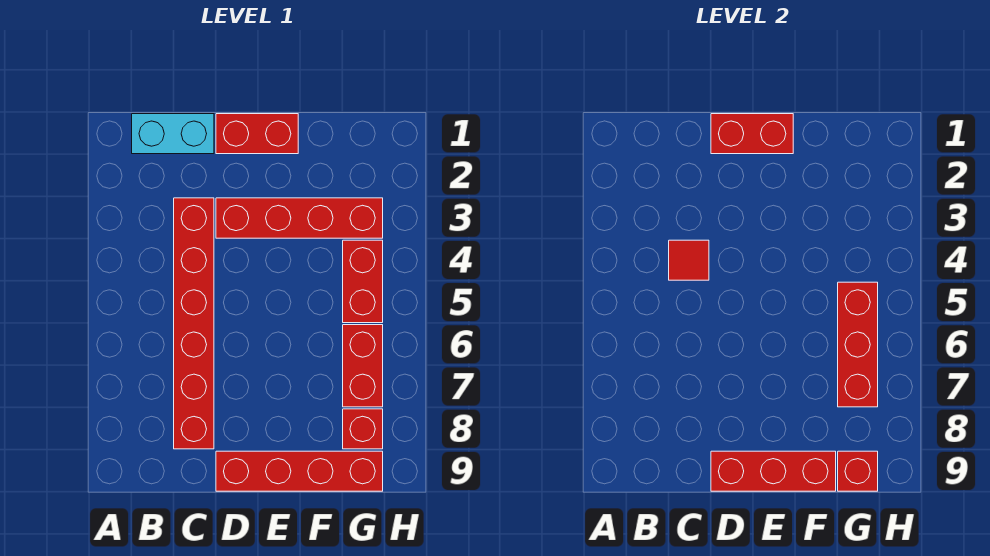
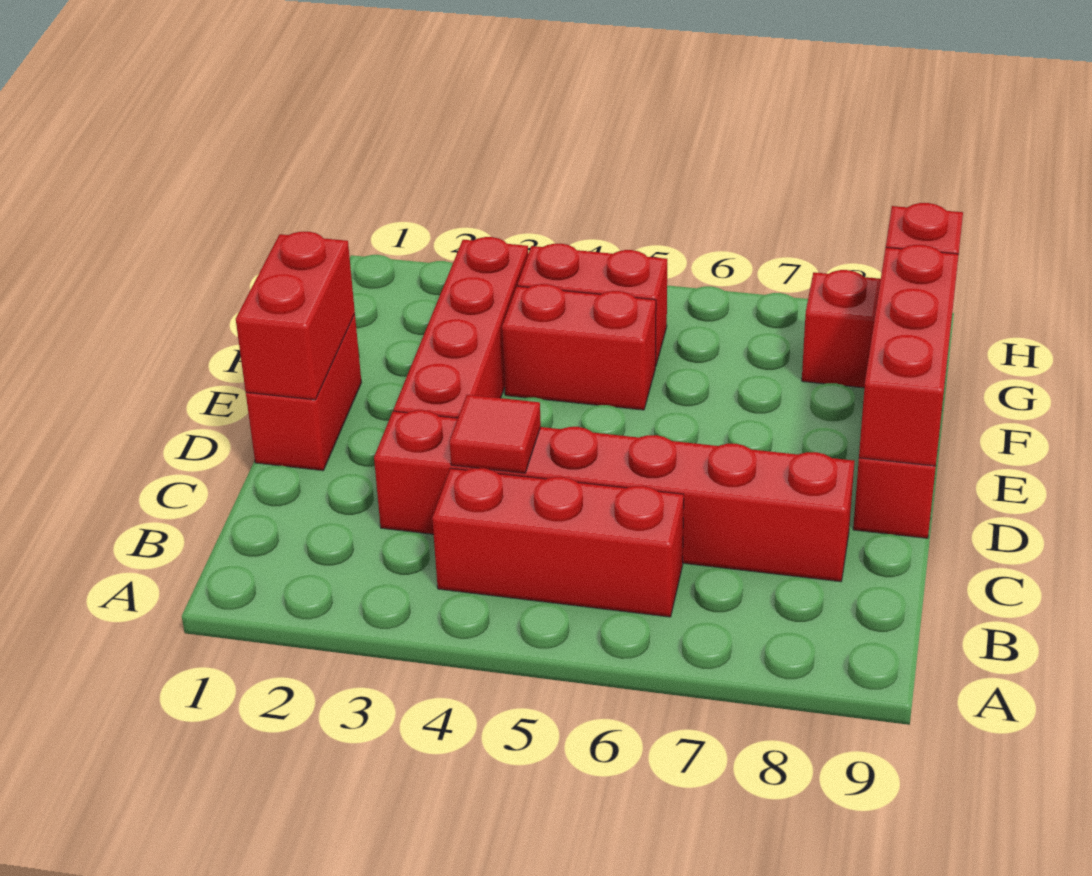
cyan 1x2 brick [132,114,214,154] -> none
red 1x3 brick [838,282,878,407] -> red 1x3 brick moved to [432,468,684,617]
red 1x2 brick [343,325,383,407] -> red 1x2 brick moved to [502,284,656,410]

